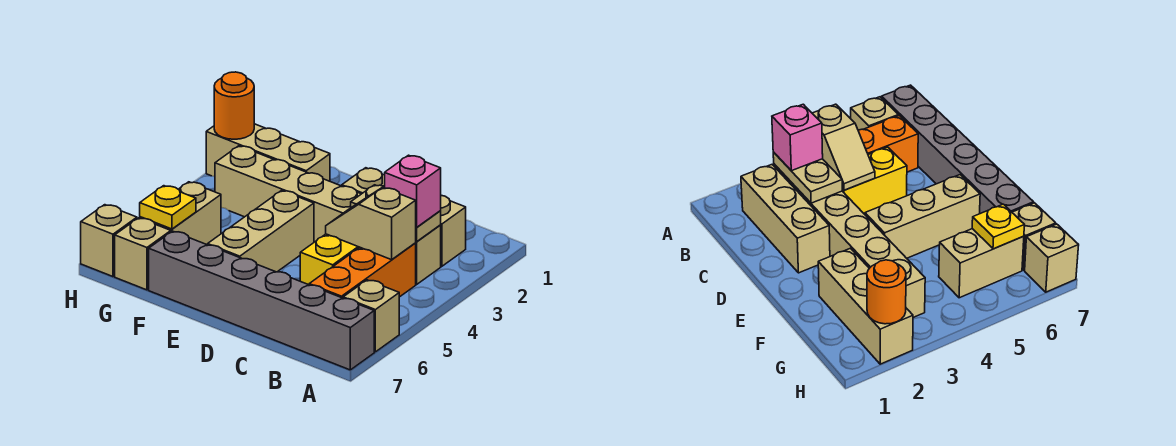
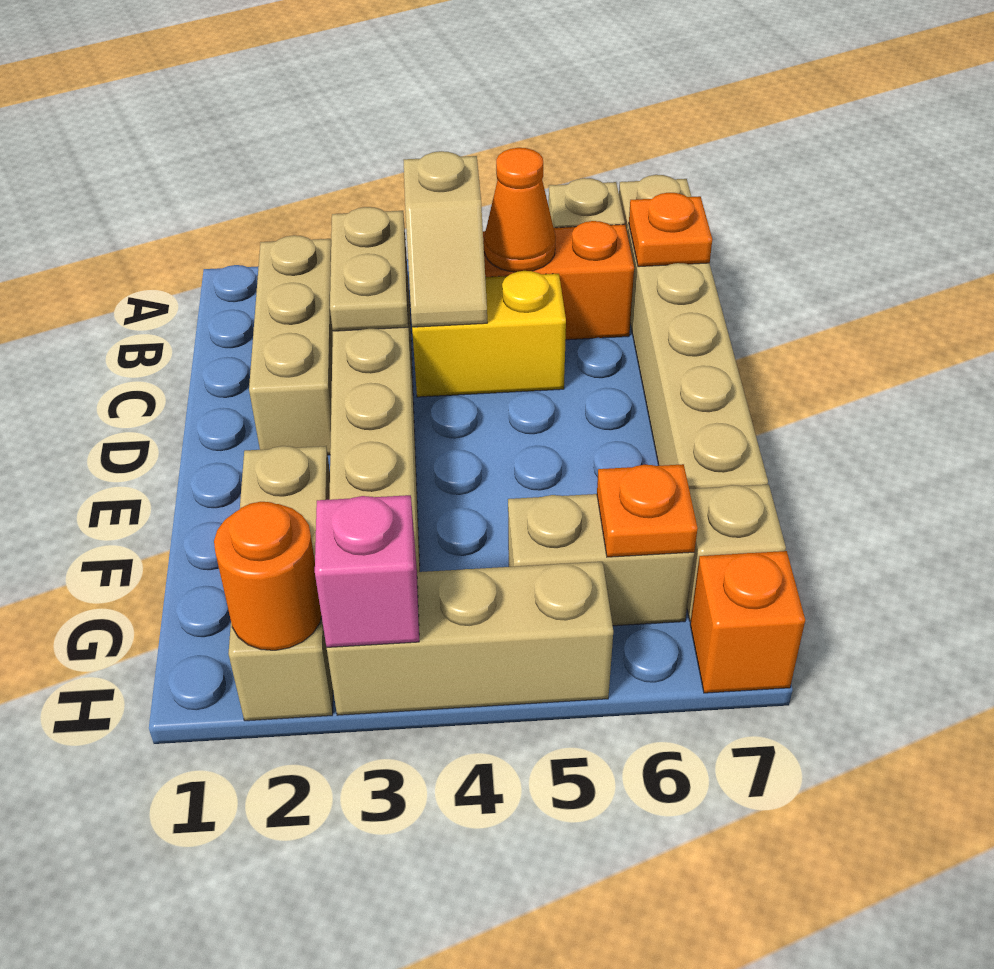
grey 1x6 brick [149,231,374,370] -> tan 1x6 brick [619,175,768,489]
pink 1x1 brick [385,155,441,227] -> pink 1x1 brick moved to [315,495,419,647]
none -> orange 1x1 cone [484,148,556,272]
none -> orange 1x1 plate [629,193,712,267]
tan 1x3 brick [208,190,314,272] -> tan 1x3 brick moved to [327,562,613,715]
yellow 1x1 plate [140,186,196,229] -> orange 1x1 plate [597,464,698,557]
tan 1x1 brick [81,205,137,277] -> orange 1x1 brick [690,551,805,693]

